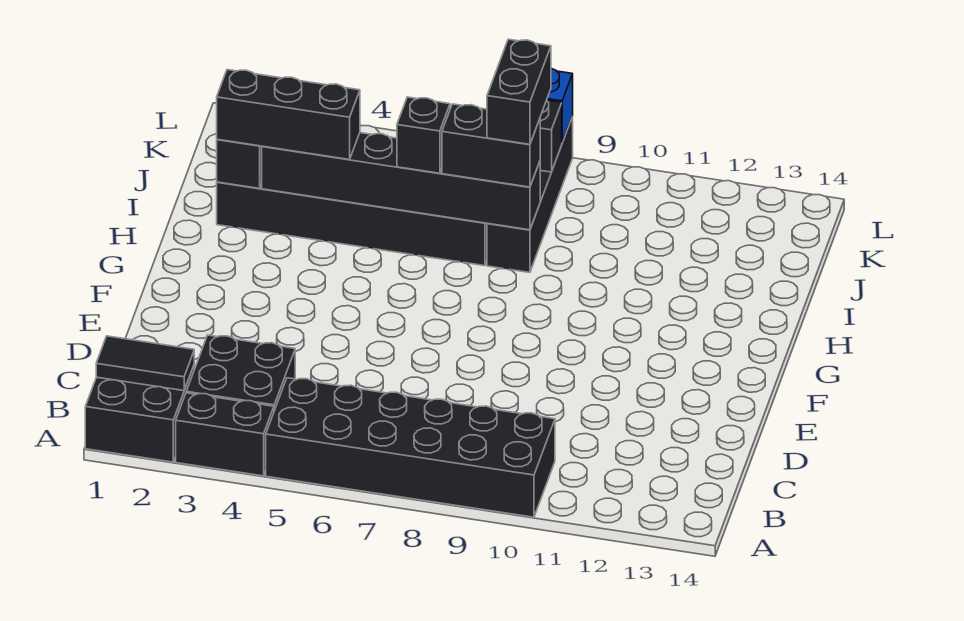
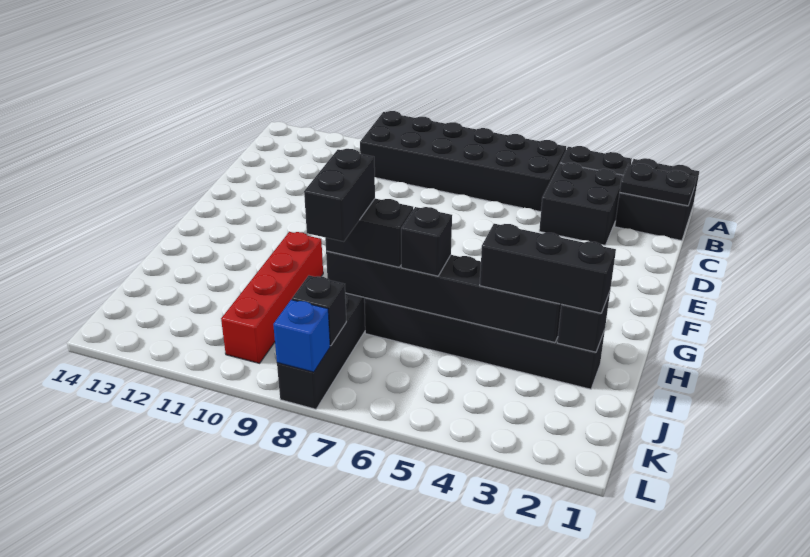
black 1x2 tile [96,336,194,391] -> black 1x2 plate [620,164,696,206]
none -> red 1x4 brick [221,232,323,363]

